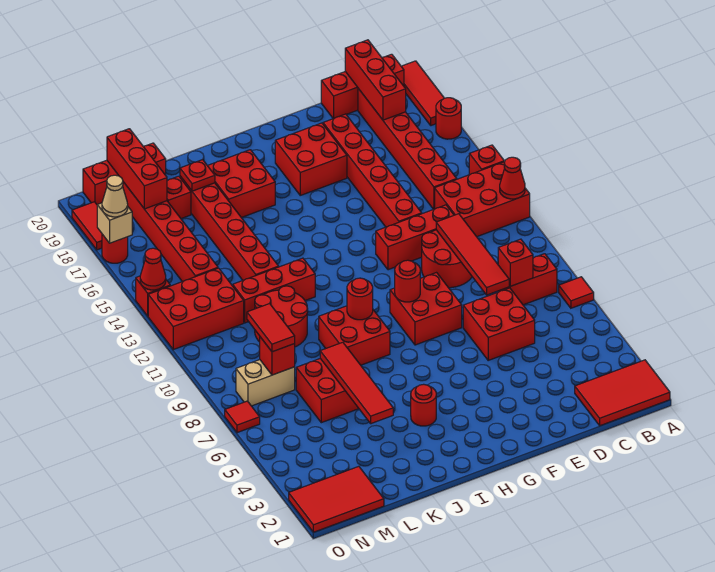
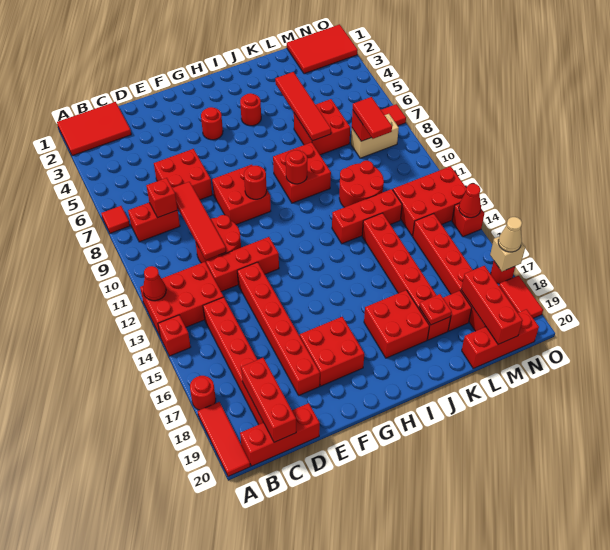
none -> red 1x1 round brick [201,107,223,140]

